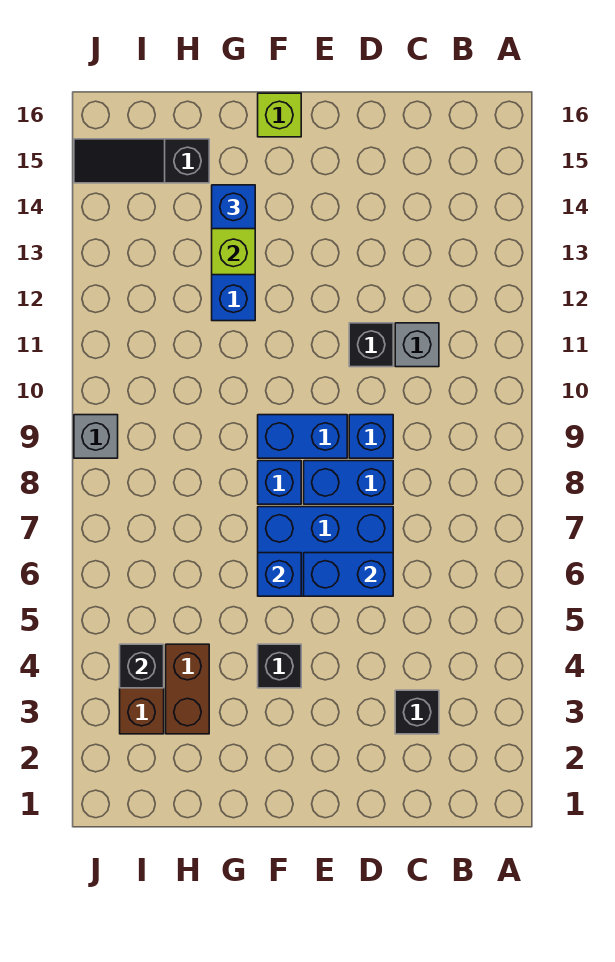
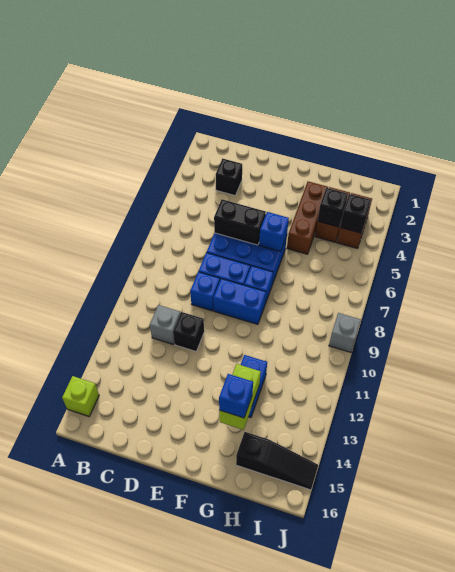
blue 1x2 brick [304,553,393,596] -> black 1x2 brick [214,199,266,245]
black 1x1 brick [258,644,301,688] -> black 1x1 brick moved to [318,188,348,227]
lime 1x1 brick [258,93,301,137] -> lime 1x1 brick moved to [62,376,99,416]
none -> brown 1x3 brick [287,181,328,254]

